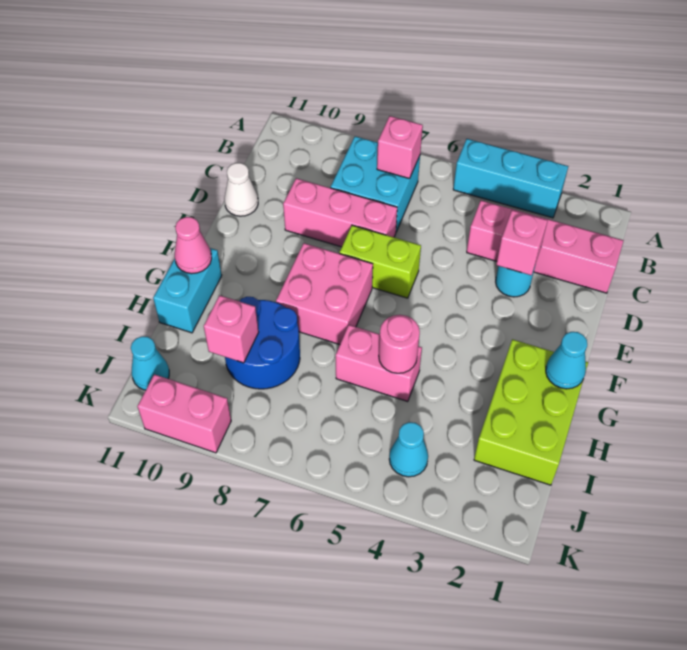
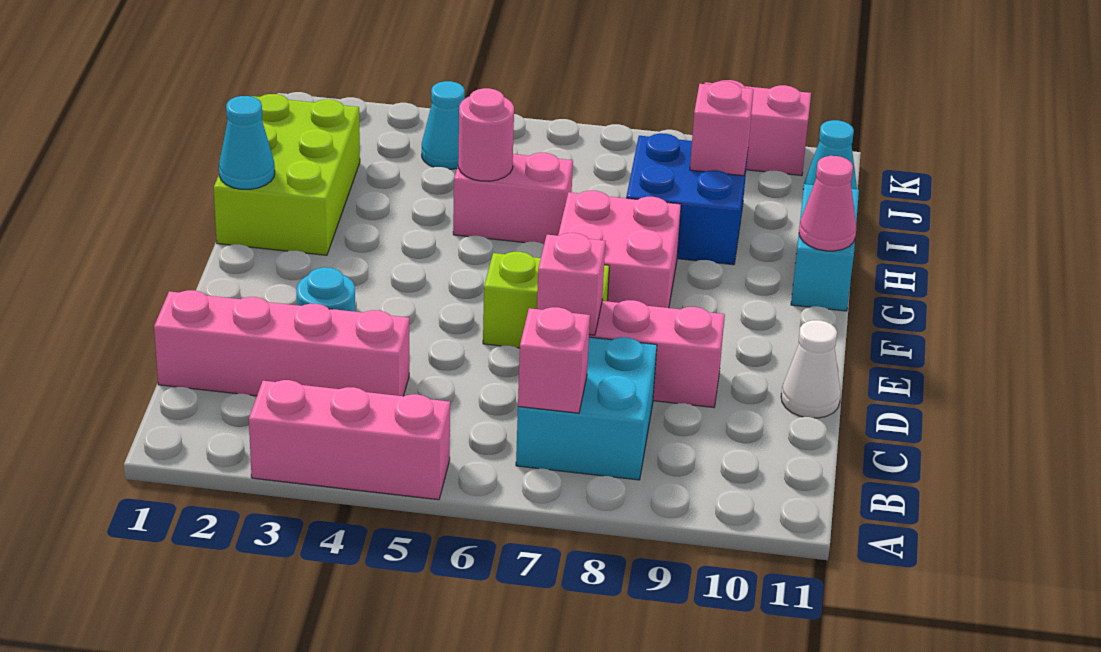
cyan 1x3 brick [453,139,568,218] -> pink 1x3 brick [249,380,450,500]
pink 1x1 brick [496,210,548,275] -> pink 1x1 brick moved to [537,233,606,335]
blue 2x2 round brick [225,297,300,389] -> blue 2x2 brick [626,133,748,265]

